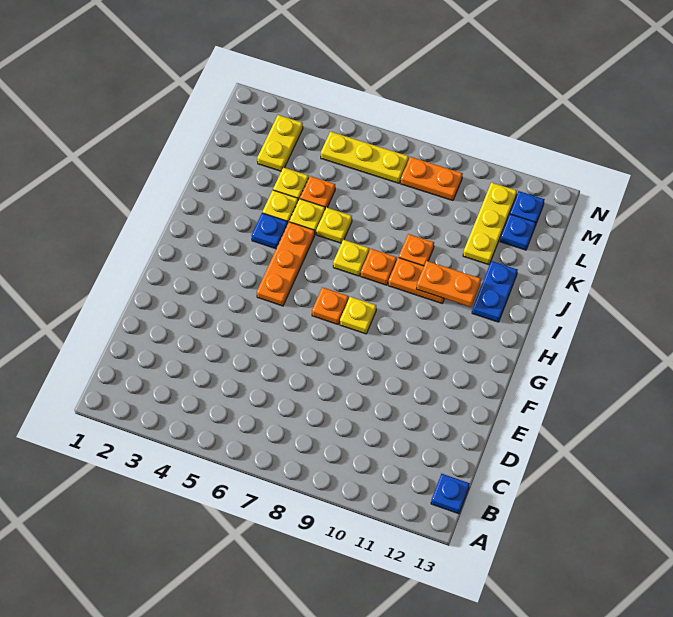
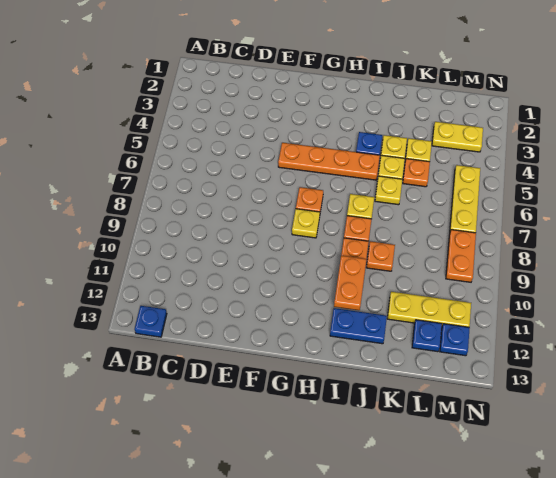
orange 1x3 plate [257,222,315,306] -> orange 1x4 plate [278,143,380,180]

